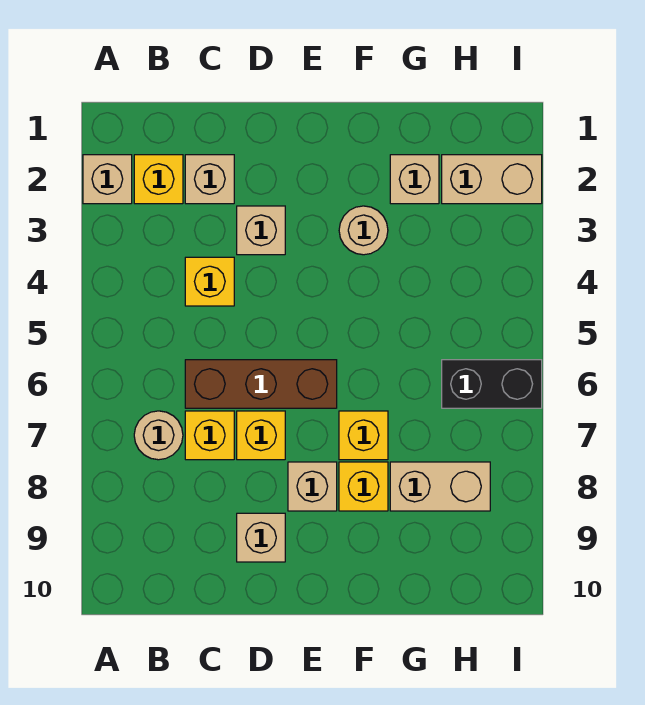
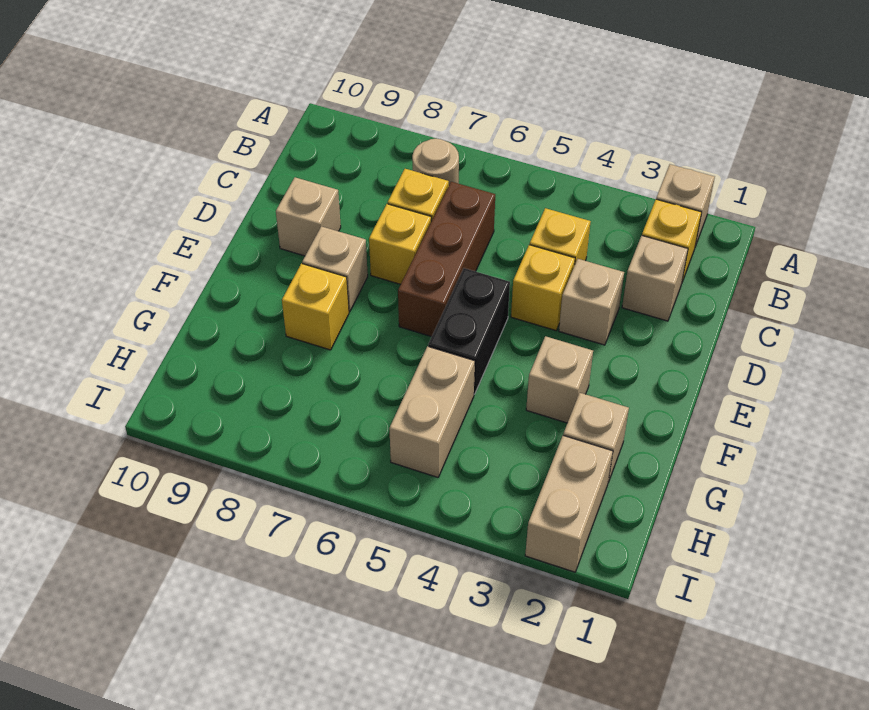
tan 1x1 round brick [339,206,388,255] -> tan 1x1 brick [526,336,593,423]
yellow 1x1 brick [339,411,388,460] -> yellow 1x1 brick moved to [511,245,575,331]
tan 1x2 brick [390,462,490,511] -> tan 1x2 brick moved to [389,346,475,477]
black 1x2 brick [442,360,542,408] -> black 1x2 brick moved to [428,268,510,394]

